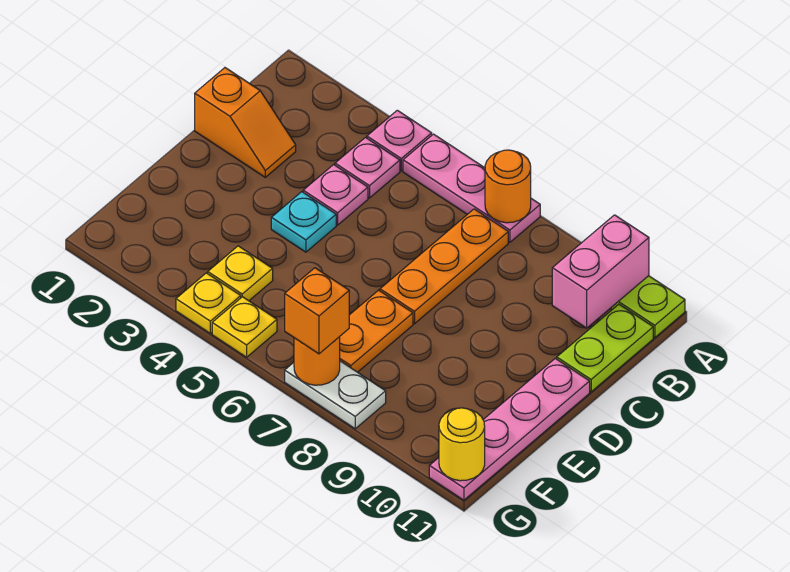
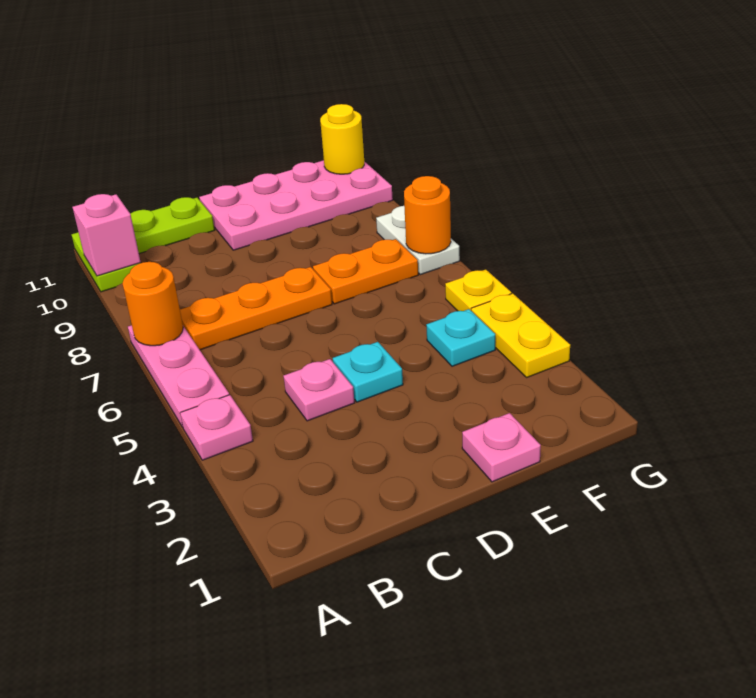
pink 1x2 brick [552,215,649,328] -> pink 1x1 brick [73,194,141,276]
pink 1x1 plate [335,138,400,198] -> pink 1x1 plate moved to [462,413,541,482]
orange 1x2 slope [195,68,296,177] -> none
pink 1x4 plate [429,359,590,500] -> pink 2x4 plate [199,160,393,250]
yellow 1x1 plate [208,246,273,301] -> cyan 1x1 plate [426,309,495,366]
yellow 1x1 plate [176,273,241,333] -> yellow 1x2 plate [471,293,570,377]
orange 1x1 brick [285,268,349,354] -> none

